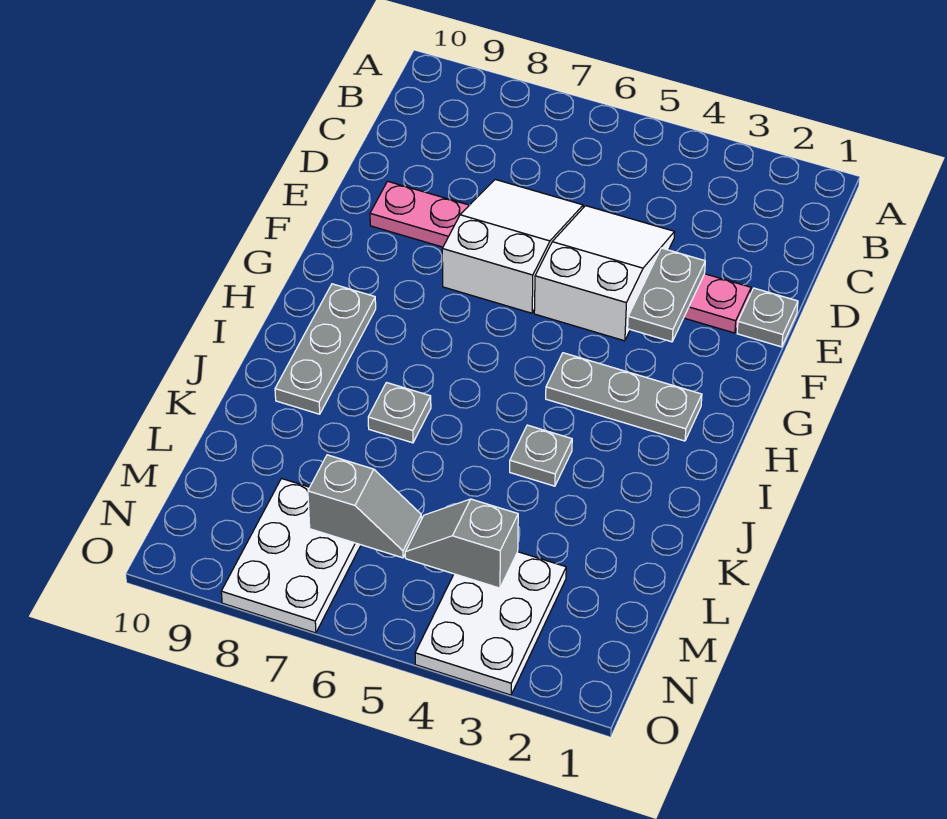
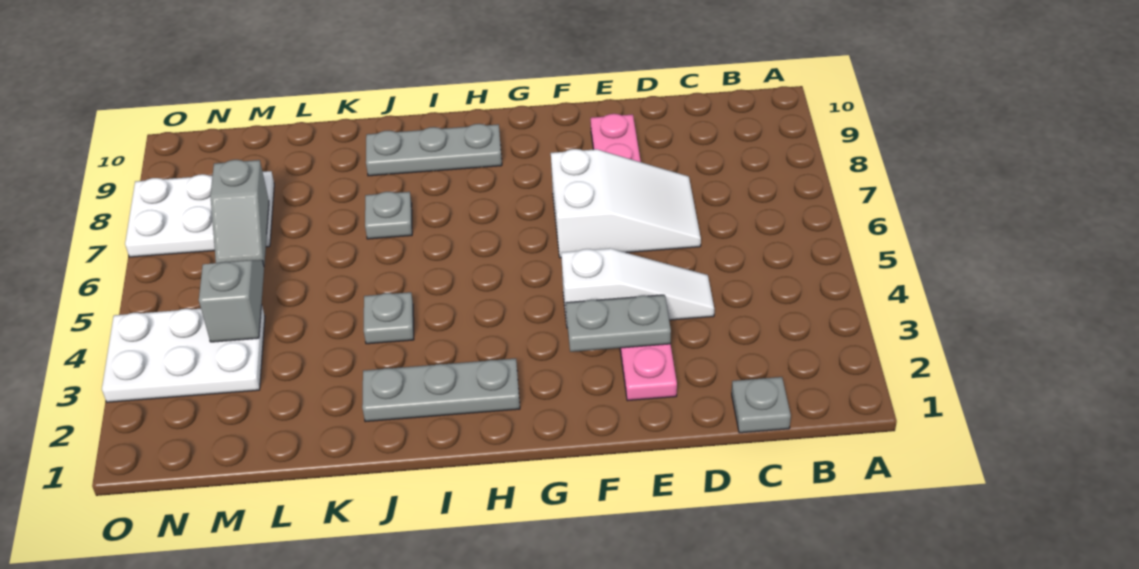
white 2x3 slope [534,206,675,341] -> white 1x3 slope [561,249,714,328]
grey 1x1 plate [737,288,798,347] -> grey 1x1 plate moved to [732,377,791,433]
grey 1x3 plate [546,353,702,441] -> grey 1x3 plate turned to [362,358,520,422]

